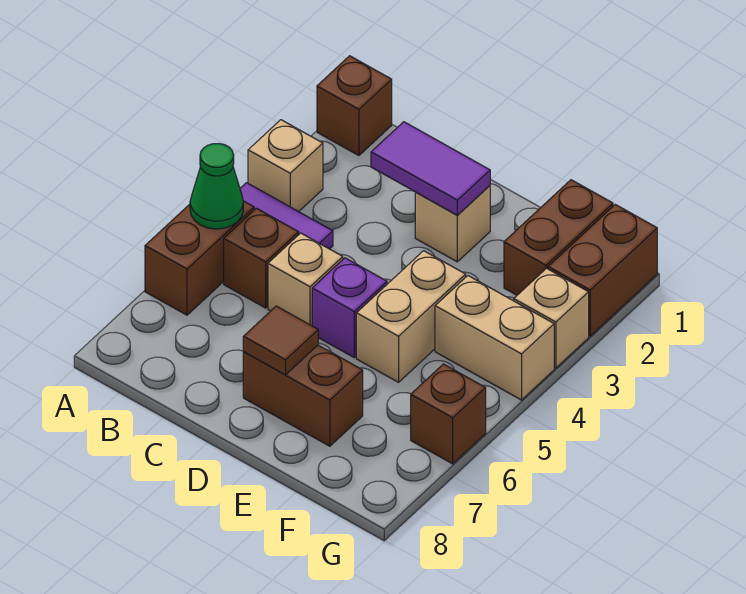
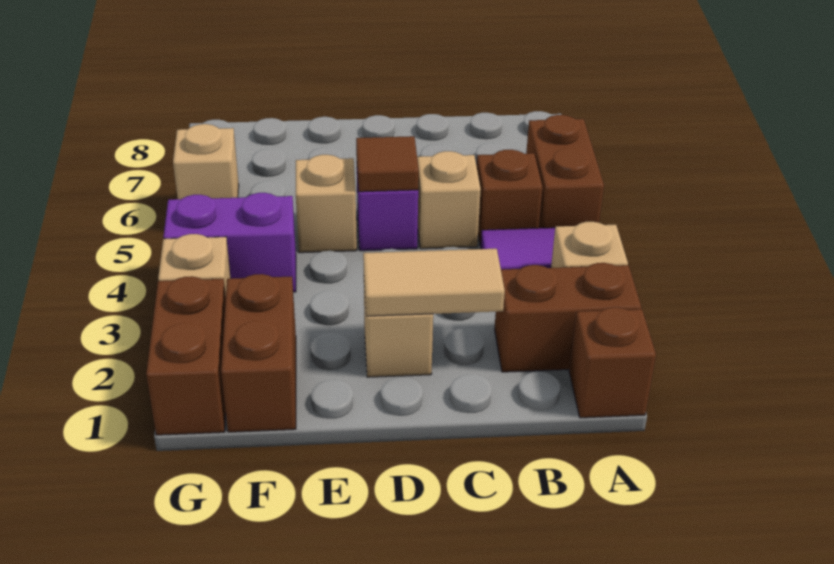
green 1x1 cone [190,144,243,229] -> none
purple 1x2 tile [371,122,490,215] -> tan 1x2 tile [363,249,505,316]
brown 1x2 brick [243,345,363,446] -> brown 1x2 brick moved to [495,263,641,372]
brown 1x1 tile [243,306,318,375] -> brown 1x1 tile moved to [356,136,419,192]
tan 1x2 brick [356,251,466,382] -> tan 1x1 brick [296,155,357,253]
tan 1x2 brick [435,276,554,400] -> purple 1x2 brick [164,193,296,292]
brown 1x1 brick [411,364,486,464] -> tan 1x1 brick [173,124,239,199]

